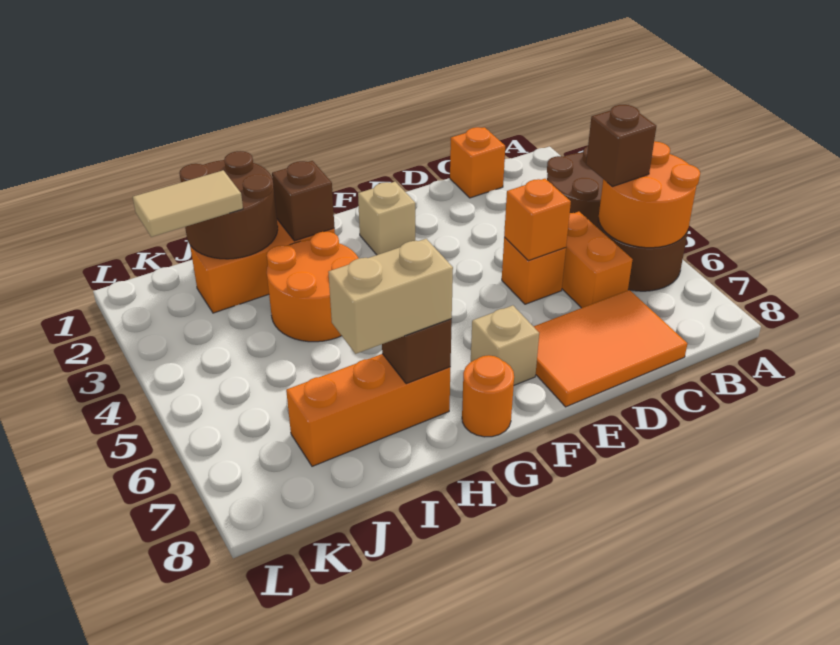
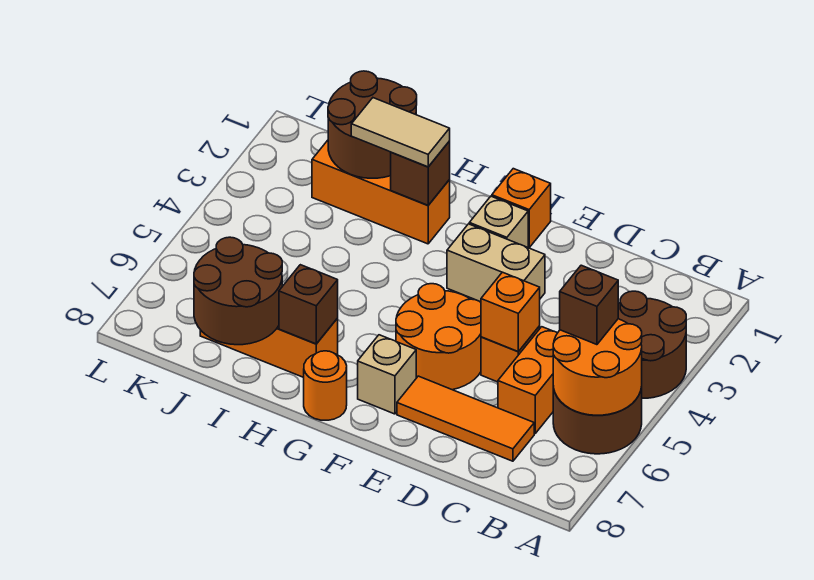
orange 1x1 brick [450,127,505,198] -> orange 1x1 brick moved to [492,169,551,248]
orange 2x3 tile [533,290,687,407] -> orange 1x3 tile [397,376,534,461]
orange 2x2 round brick [267,231,359,342] -> orange 2x2 round brick moved to [396,284,481,390]
tan 1x2 brick [328,239,453,354] -> tan 1x2 brick moved to [447,224,545,302]
none -> brown 2x2 round brick [194,237,282,345]
tan 1x2 tile [133,170,243,237] -> tan 1x2 tile moved to [351,98,450,167]

